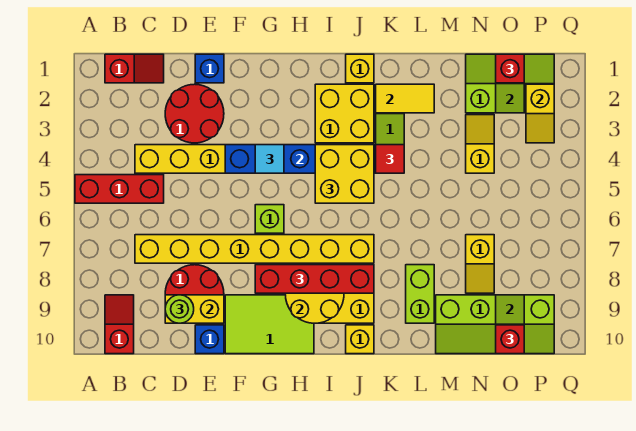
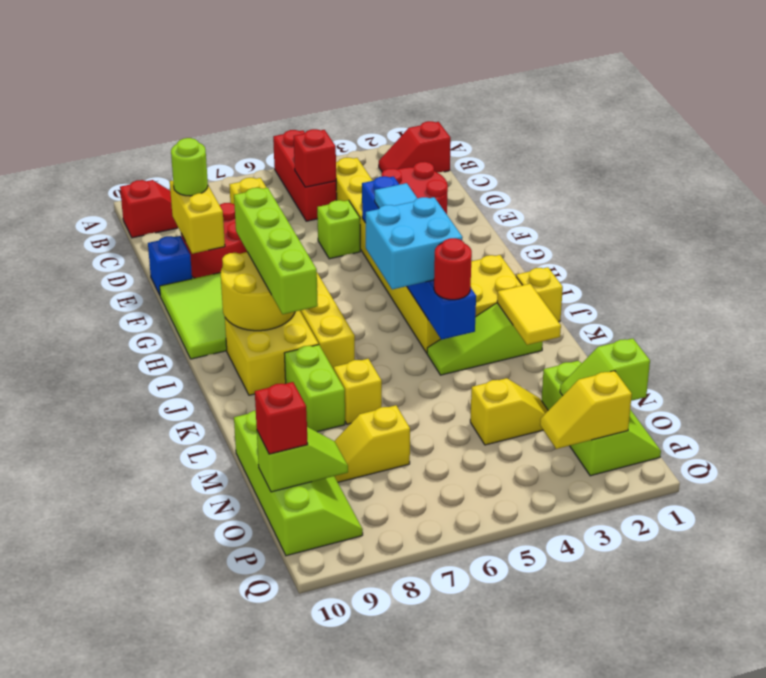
red 1x2 slope [105,54,164,83] -> red 1x2 slope turned to [379,121,451,172]
blue 1x1 brick [195,54,224,83] -> none
lime 1x1 brick [255,205,284,233] -> lime 1x1 brick moved to [317,200,360,259]
red 1x4 brick [255,265,374,293] -> lime 1x4 brick [234,188,318,314]
yellow 2x2 brick [315,145,374,203] -> cyan 2x2 brick [366,197,463,289]
yellow 1x1 brick [346,325,374,354] -> yellow 1x1 brick moved to [334,359,382,424]
red 1x1 tile [376,145,404,173] -> red 1x1 round brick [434,238,472,300]
lime 1x2 brick [406,265,434,323] -> lime 1x2 brick turned to [284,345,345,432]
lime 2x4 slope [436,295,554,354] -> lime 2x4 slope turned to [234,410,363,556]
red 1x1 brick [496,54,524,83] -> red 1x1 brick moved to [294,129,336,187]

